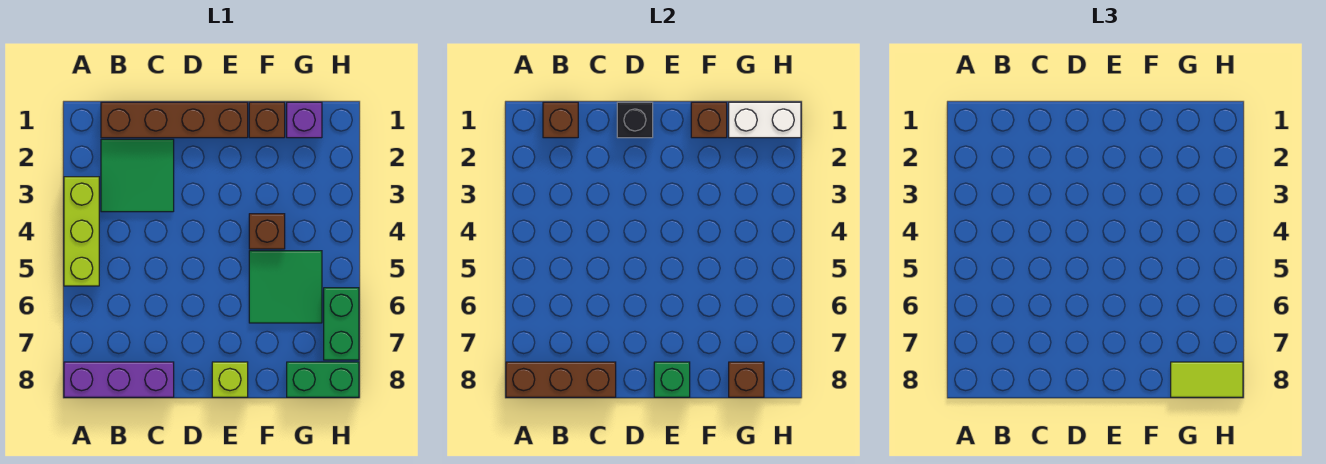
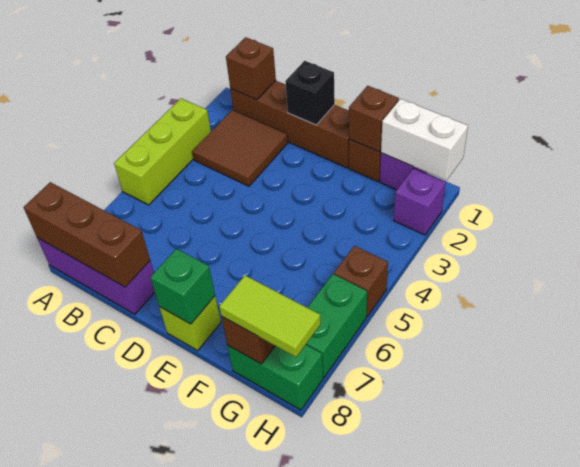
green 2x2 tile [101,139,174,212] -> brown 2x2 tile [192,110,288,186]
brown 1x1 brick [249,214,285,249] -> brown 1x1 brick moved to [334,246,388,316]
green 2x2 tile [249,251,322,323] -> none
none -> purple 1x1 brick [394,168,446,235]

